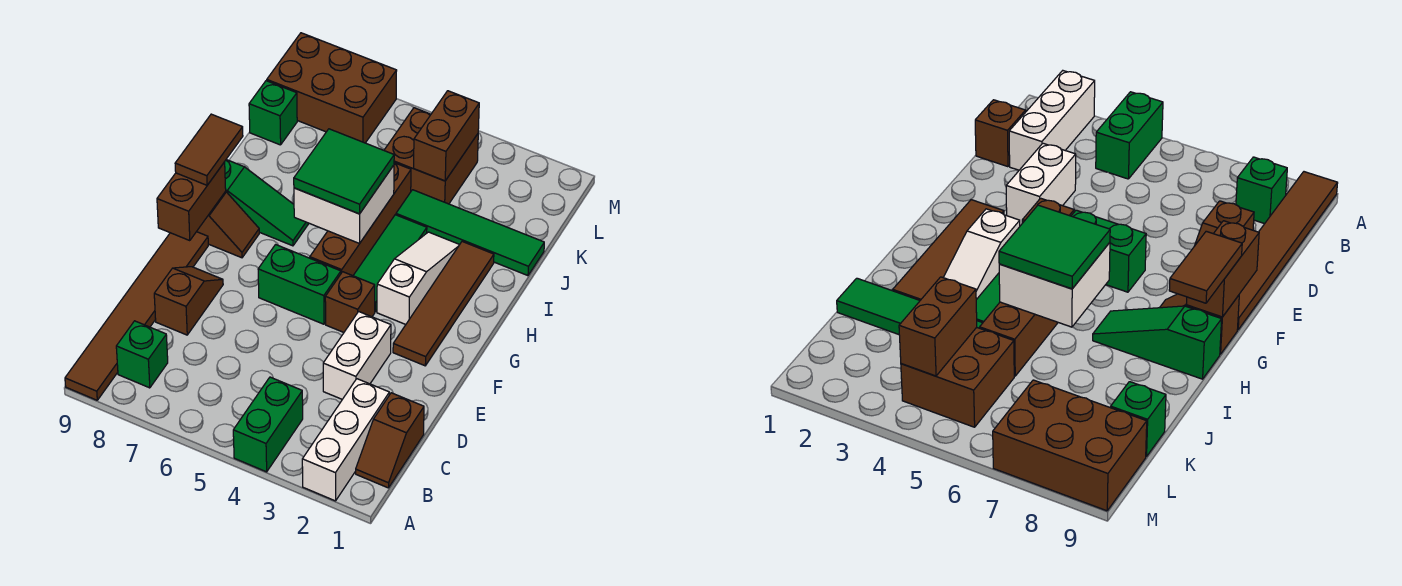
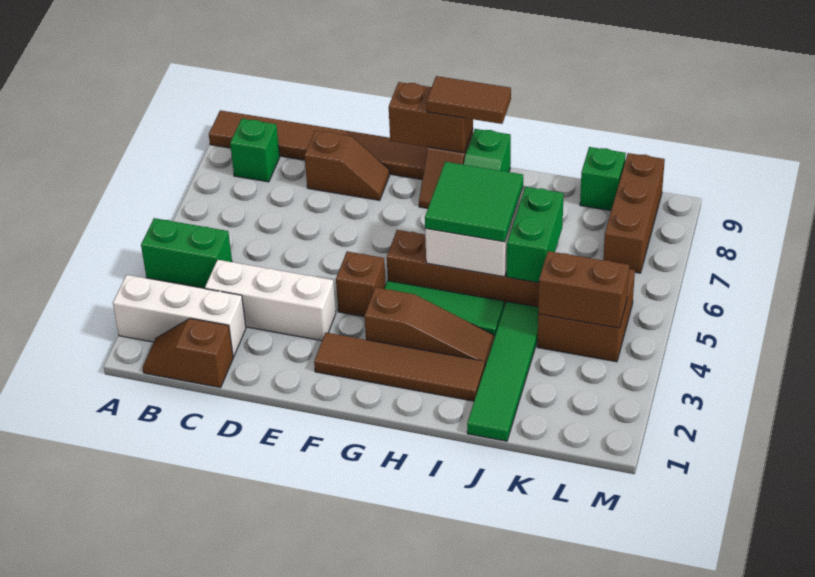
white 1x2 brick [323,312,391,399] -> white 1x3 brick [205,260,336,341]
green 1x2 brick [258,245,341,324] -> green 1x2 brick moved to [507,187,564,283]
white 1x3 slope [377,232,460,324] -> brown 1x3 slope [364,287,495,365]
brown 2x3 brick [267,33,397,143] -> brown 1x3 brick [603,153,665,273]

